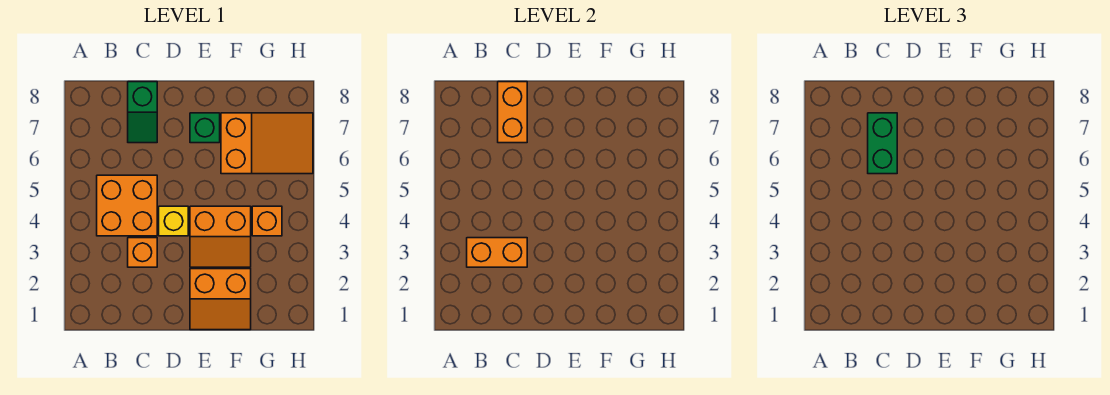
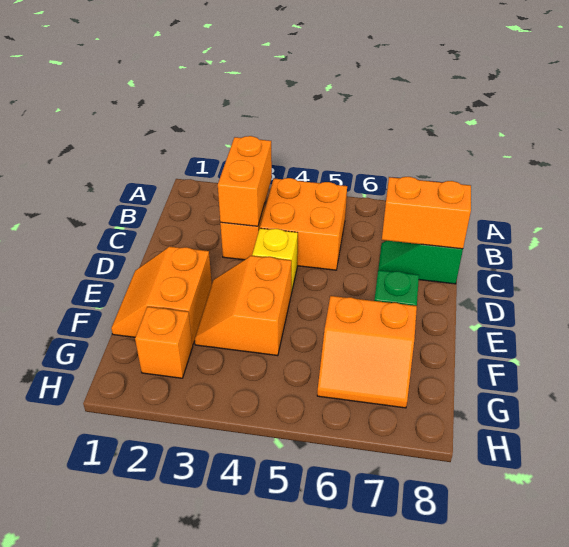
green 1x2 brick [868,113,897,174] -> none
orange 2x3 slope [221,113,313,174] -> orange 2x2 slope [317,296,417,408]
orange 1x1 brick [252,206,282,236] -> orange 1x1 brick moved to [135,307,193,378]

